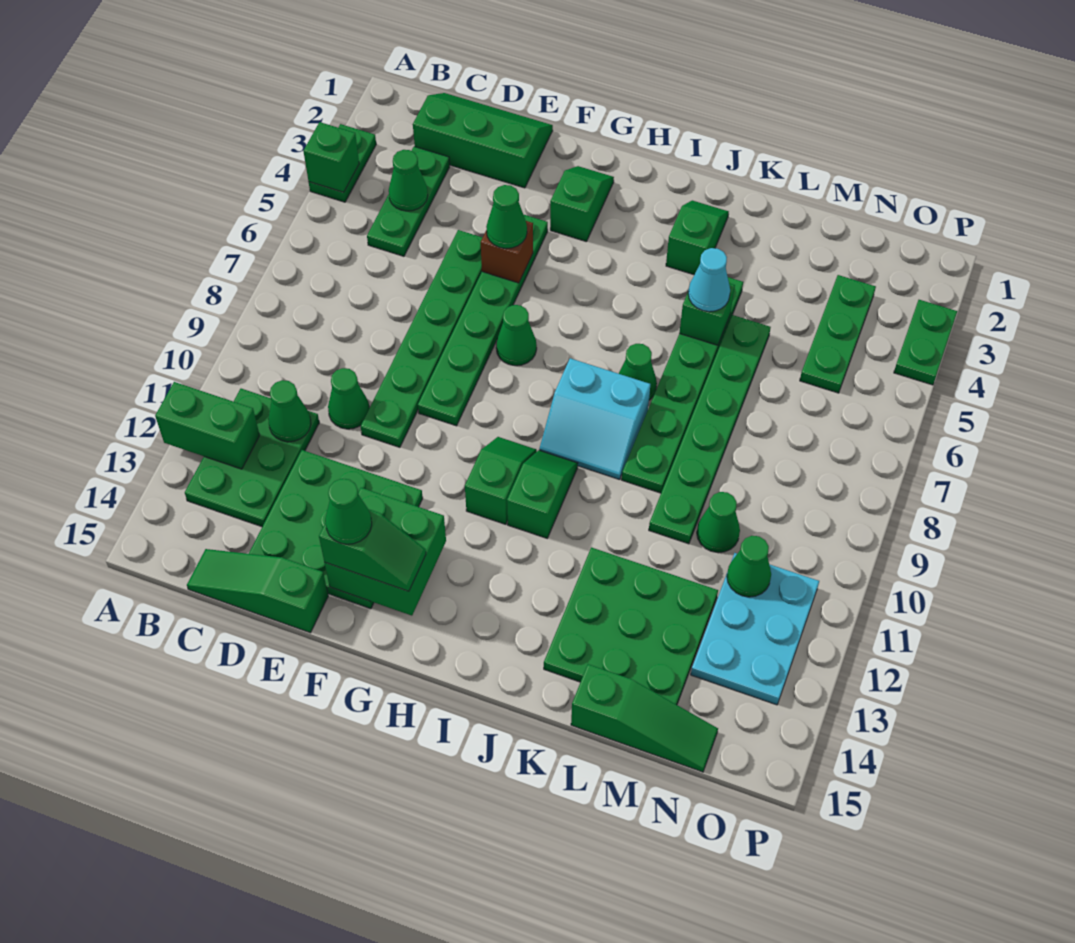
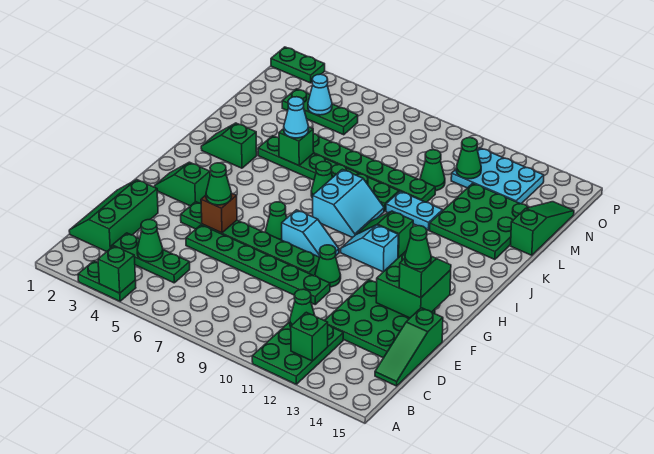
green 1x2 brick [155,382,260,469] -> green 1x1 brick [291,312,328,361]
green 2x3 plate [185,389,319,527] -> green 2x3 plate turned to [252,322,343,384]
green 1x1 cone [328,368,369,429] -> green 1x1 cone moved to [315,245,341,287]
none -> cyan 1x2 slope [282,210,339,257]
green 1x2 slope [465,437,537,524] -> cyan 1x2 slope [341,225,398,272]
none -> cyan 1x2 plate [386,191,443,230]
none -> cyan 1x1 cone [308,74,332,115]
green 1x2 plate [894,300,957,385] -> green 1x2 plate moved to [271,47,325,83]

